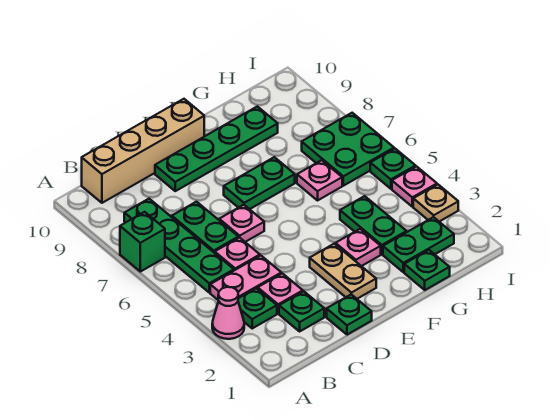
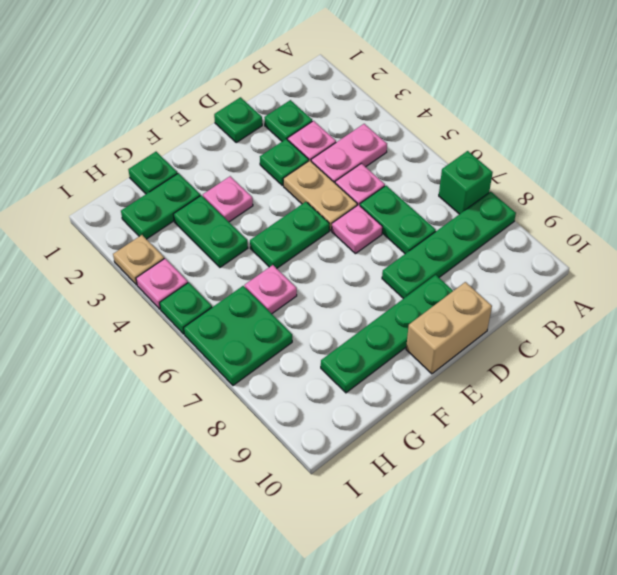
pink 1x1 cone [212,287,244,339] -> none
green 1x1 plate [238,288,277,328] -> green 1x1 plate moved to [260,139,309,186]
green 1x4 plate [124,199,234,293] -> green 1x4 plate turned to [382,192,516,299]
tan 1x4 brick [82,99,204,203] -> tan 1x2 brick [406,282,492,374]
tan 1x2 plate [310,244,376,299] -> tan 1x2 plate moved to [283,160,357,230]
green 1x2 plate [224,157,295,209] -> green 1x2 plate moved to [250,202,329,268]

